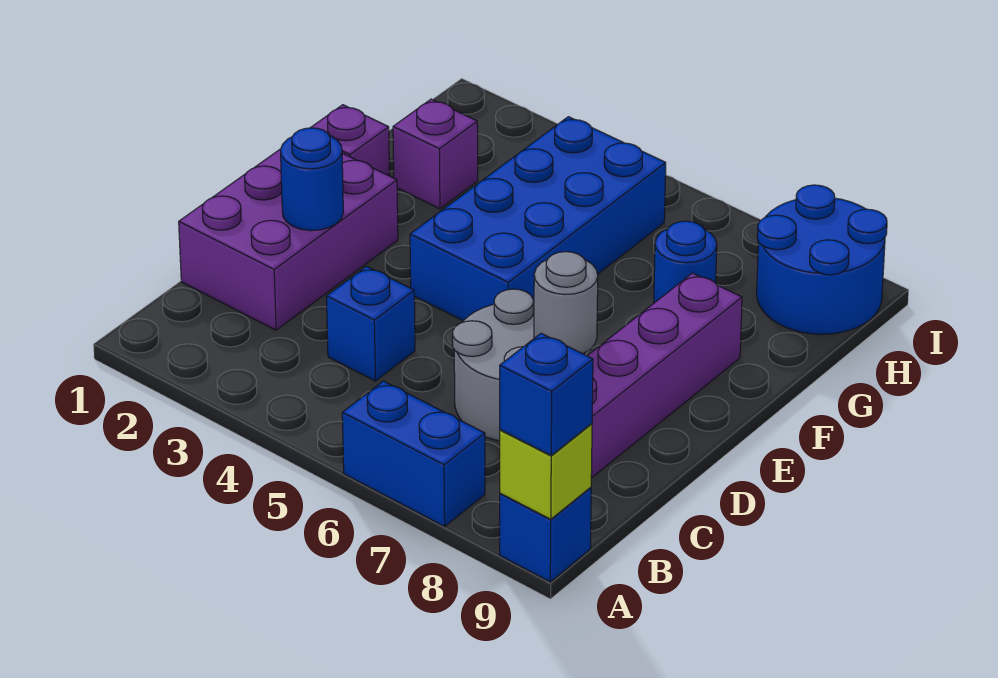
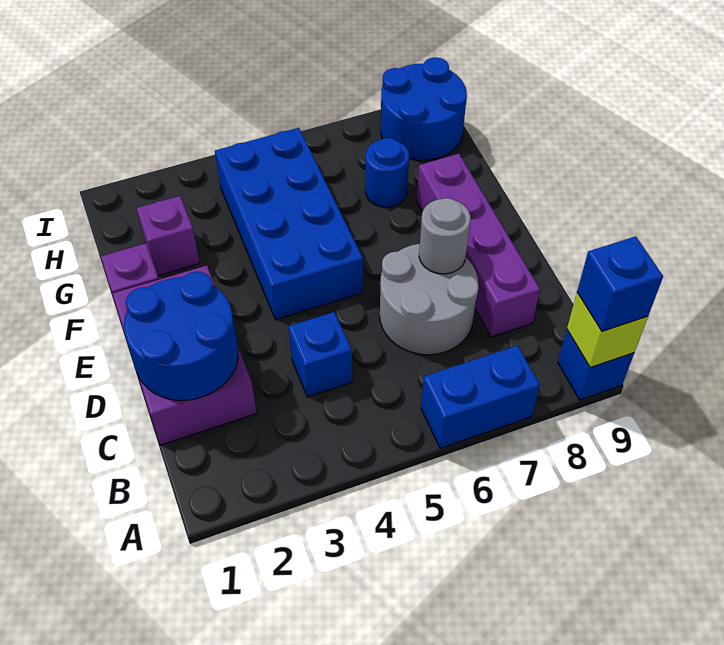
blue 1x1 round brick [281,128,343,231] -> blue 2x2 round brick [124,272,238,400]

